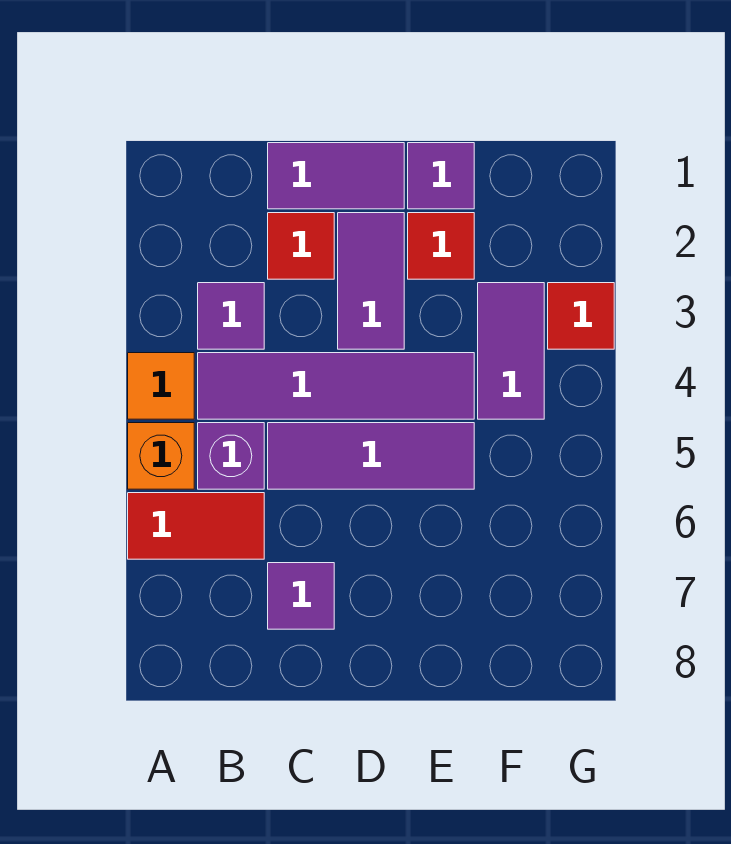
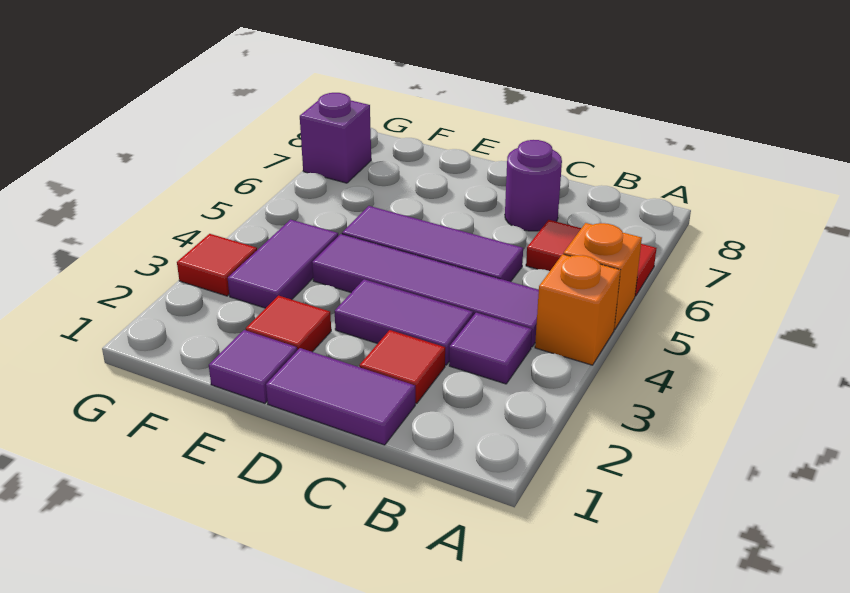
orange 1x1 tile [128,353,194,419] -> orange 1x1 brick [535,254,621,365]
purple 1x1 brick [198,423,264,489] -> purple 1x1 brick moved to [300,93,371,183]
purple 1x1 tile [268,563,334,629] -> purple 1x1 round brick [505,140,562,231]
purple 1x2 tile [338,213,404,349] -> purple 1x2 tile turned to [335,279,473,365]

